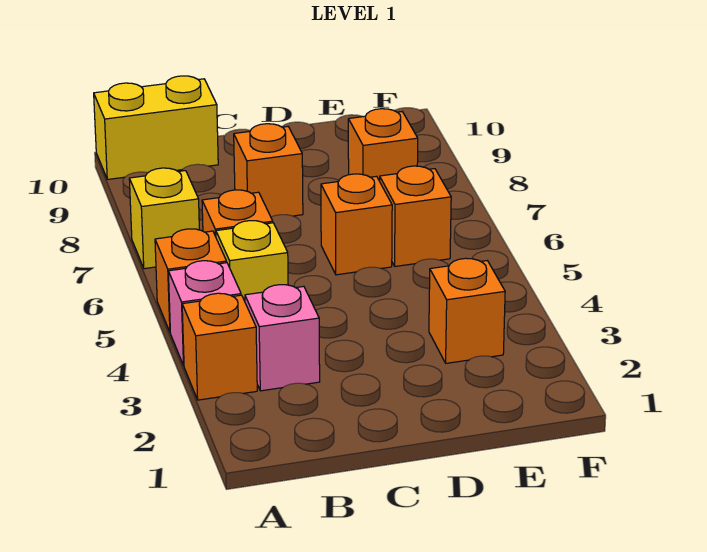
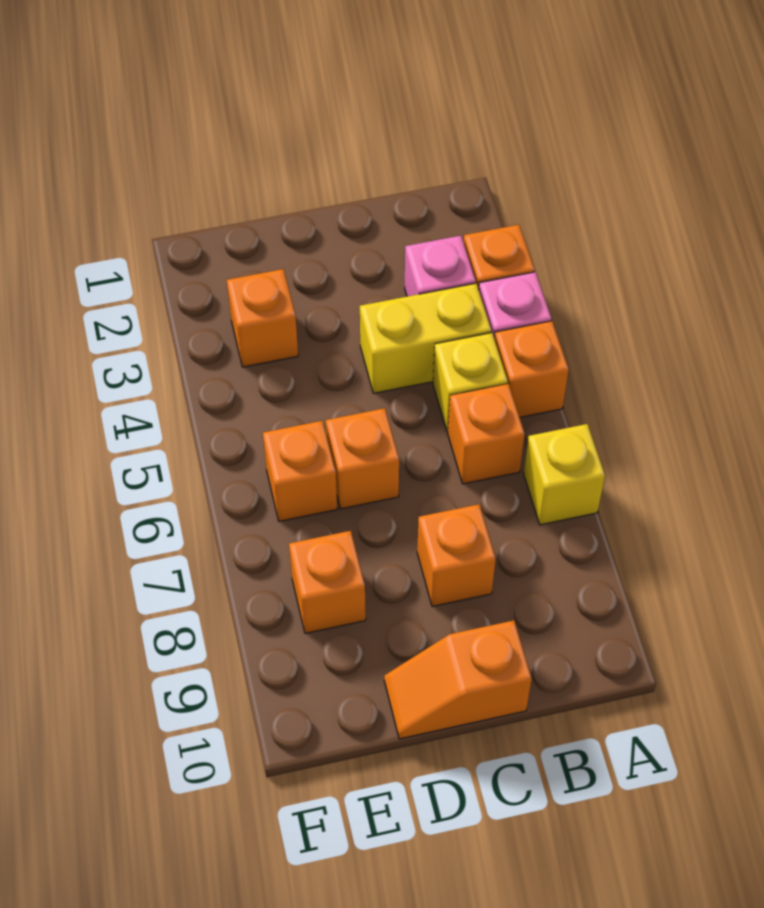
yellow 1x2 brick [94,76,218,180] -> yellow 1x2 brick moved to [360,283,491,393]
none -> orange 1x2 slope [384,620,532,739]

